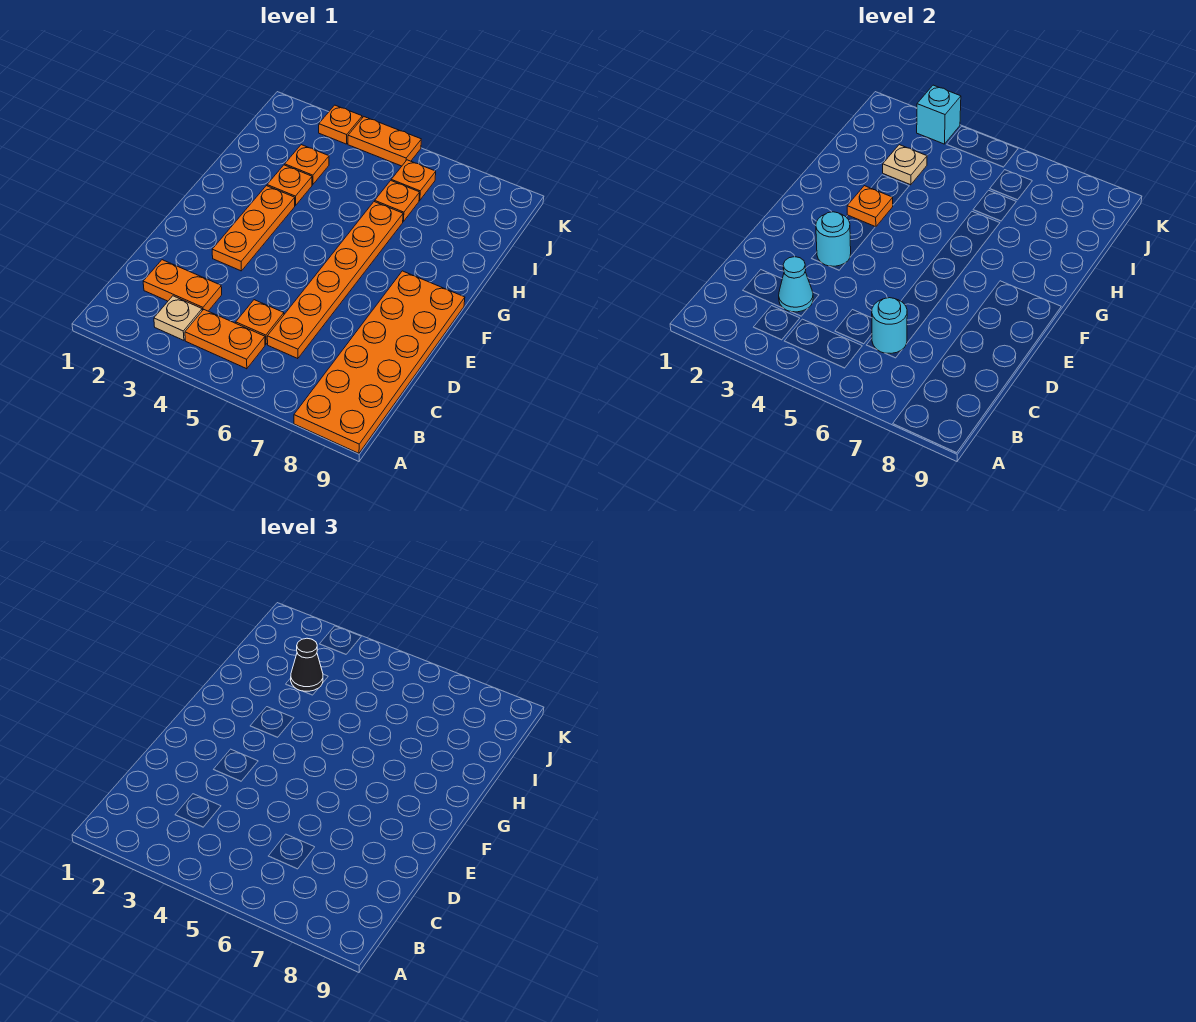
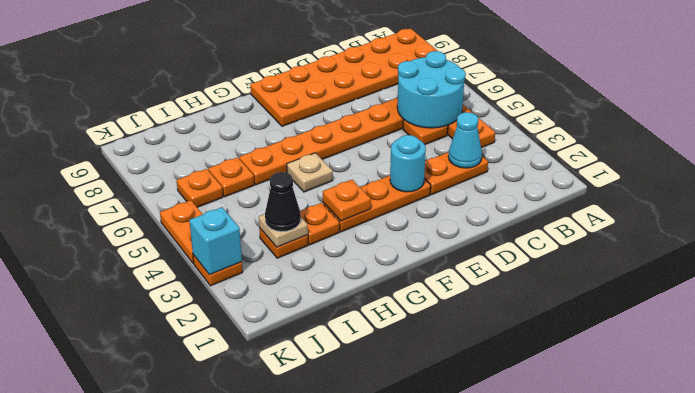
tan 1x1 plate [154,296,202,340] -> tan 1x1 plate moved to [287,153,333,192]
orange 1x2 plate [143,260,222,311] -> orange 1x2 plate turned to [424,152,488,195]
cyan 1x1 round brick [872,298,907,353] -> cyan 2x2 round brick [397,51,466,128]

